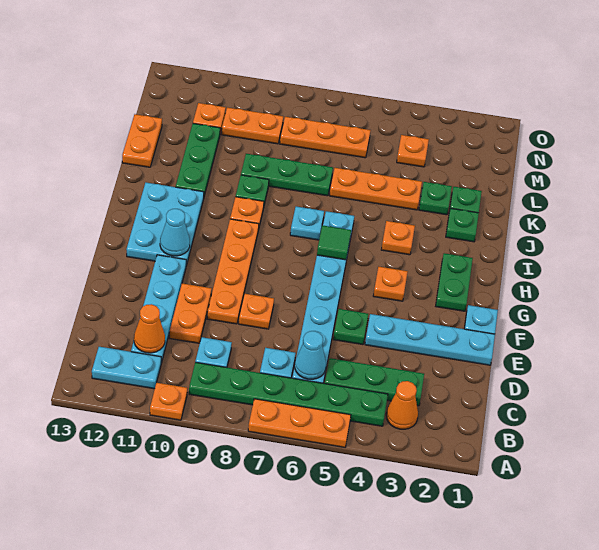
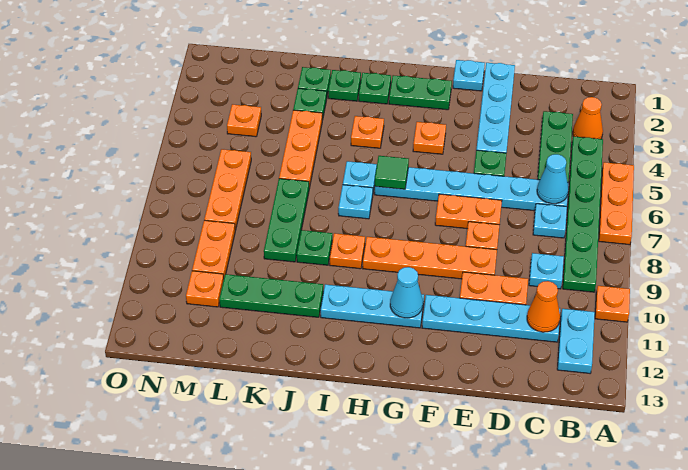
cyan 2x3 plate [126,183,204,266] -> cyan 1x3 plate [320,284,424,328]
none -> green 1x1 plate [359,73,391,104]
orange 1x2 plate [122,114,162,167] -> orange 1x2 plate moved to [435,194,502,229]

